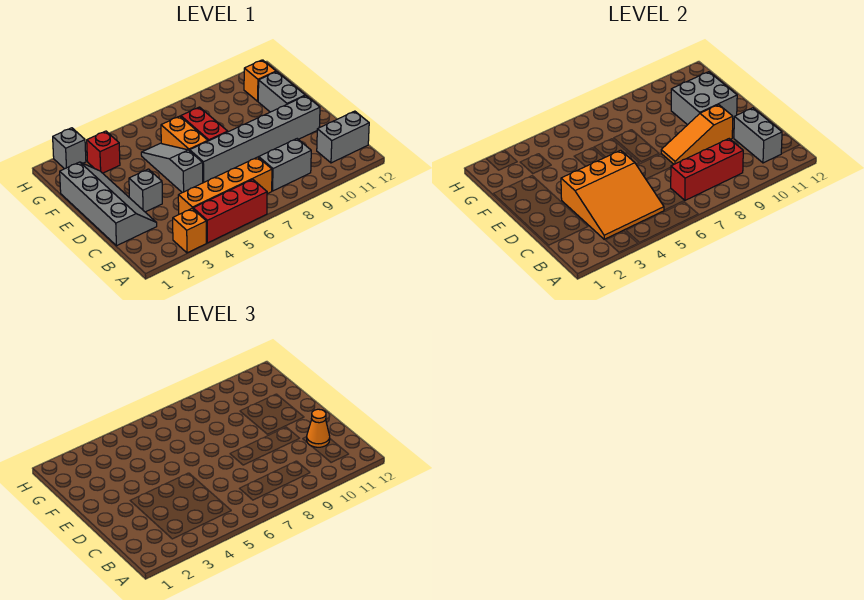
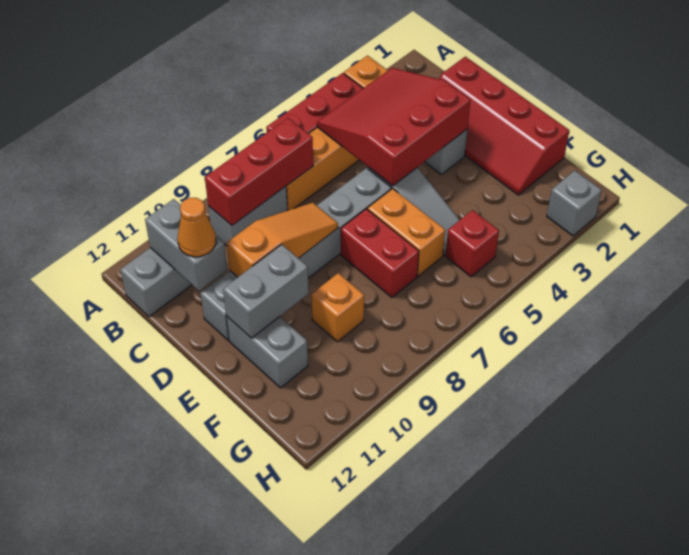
orange 3x3 slope [561,150,664,239] -> red 3x3 slope [317,68,471,186]
grey 2x4 slope [60,162,157,246] -> red 2x4 slope [439,57,569,195]
grey 2x2 brick [671,72,737,125] -> grey 1x2 brick [223,244,309,338]
red 1x1 brick [87,131,120,173] -> red 1x1 brick moved to [445,210,499,277]
orange 1x1 brick [244,60,276,101] -> orange 1x1 brick moved to [311,273,364,342]

